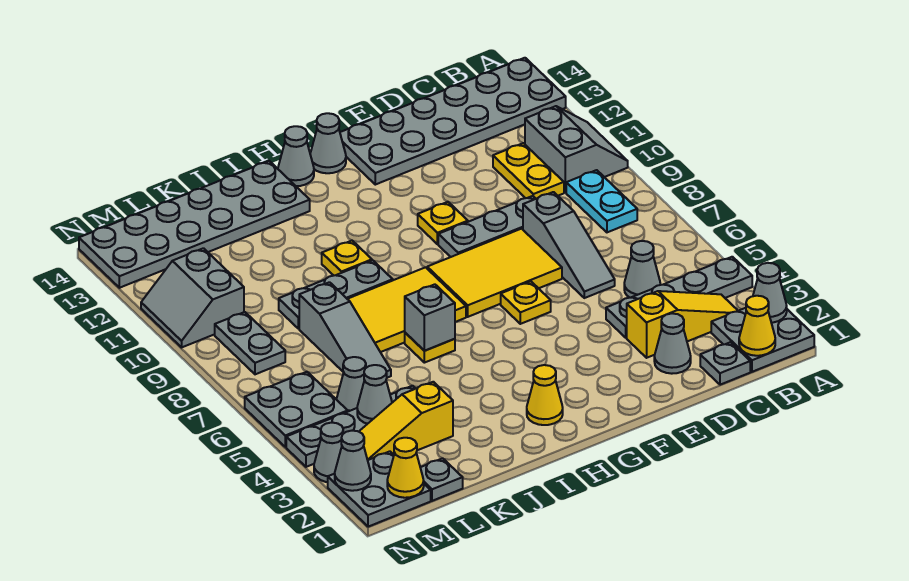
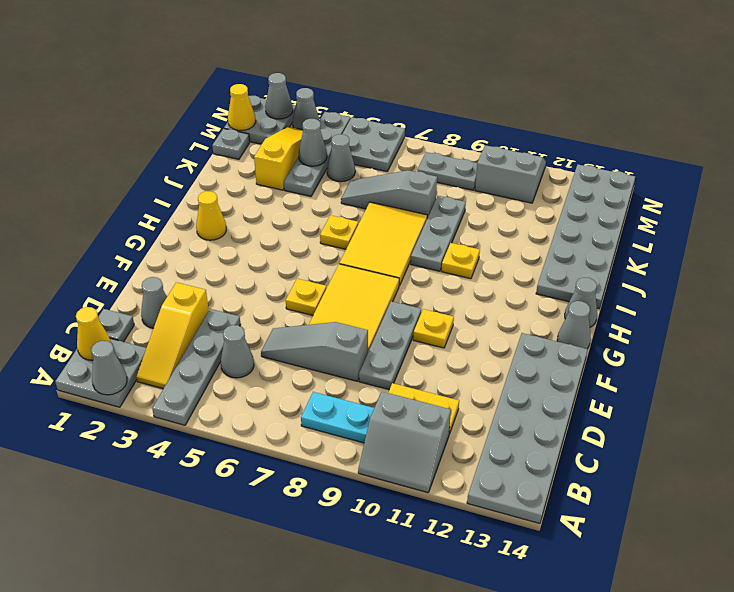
grey 1x1 brick [405,284,455,351] -> none

